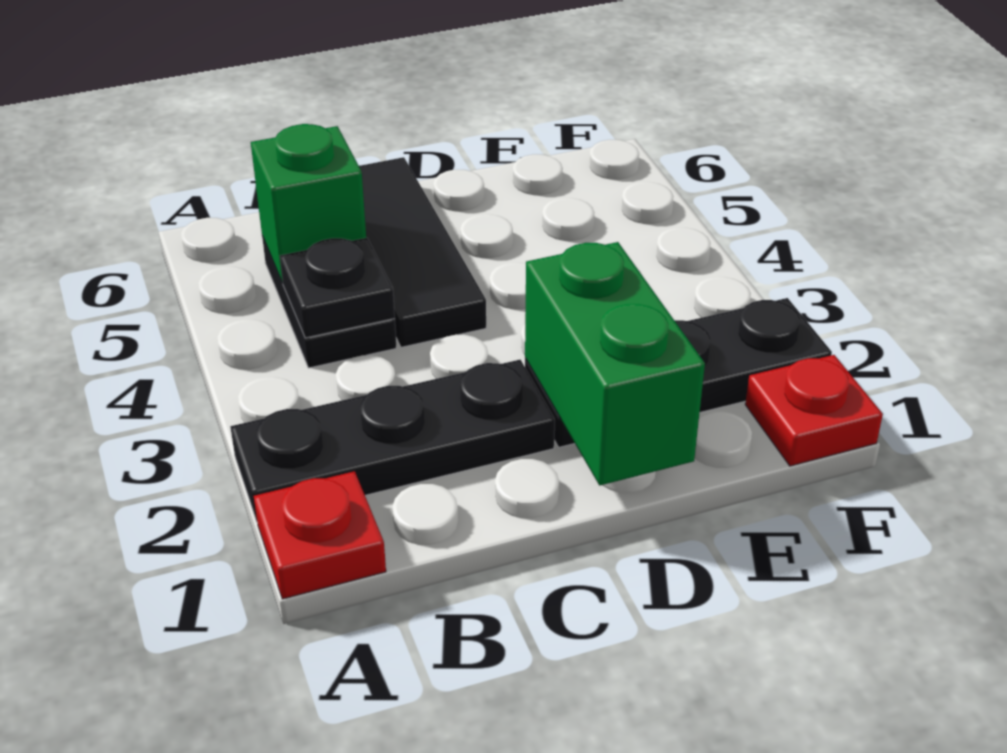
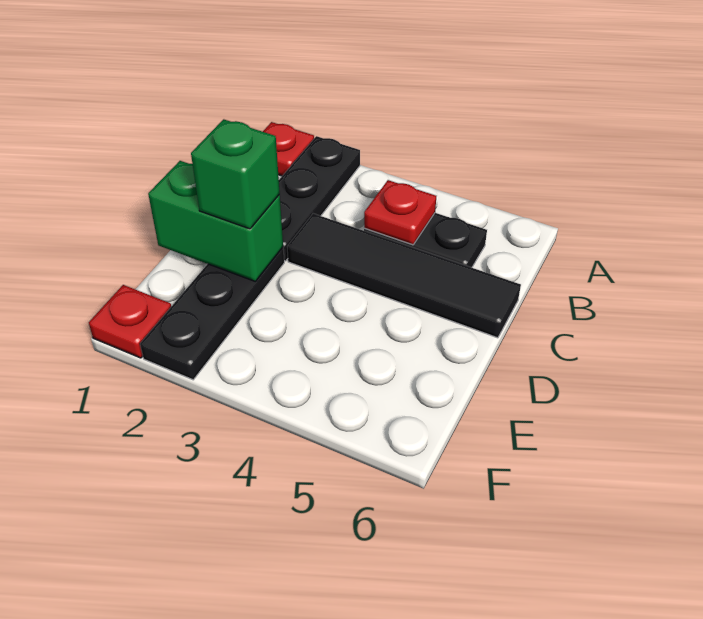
black 1x1 plate [280,238,395,338] -> red 1x1 plate [364,180,436,245]
green 1x1 brick [251,124,366,282] -> green 1x1 brick moved to [191,119,280,229]
black 1x3 tile [359,157,486,347] -> black 1x4 tile [287,213,521,338]

